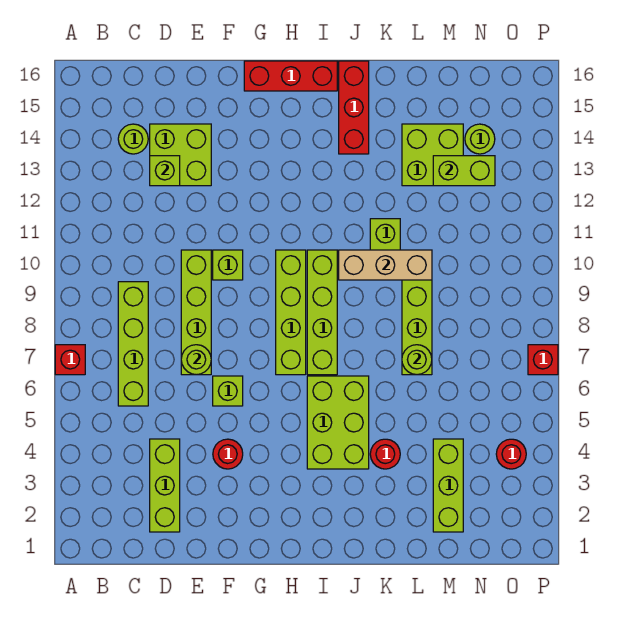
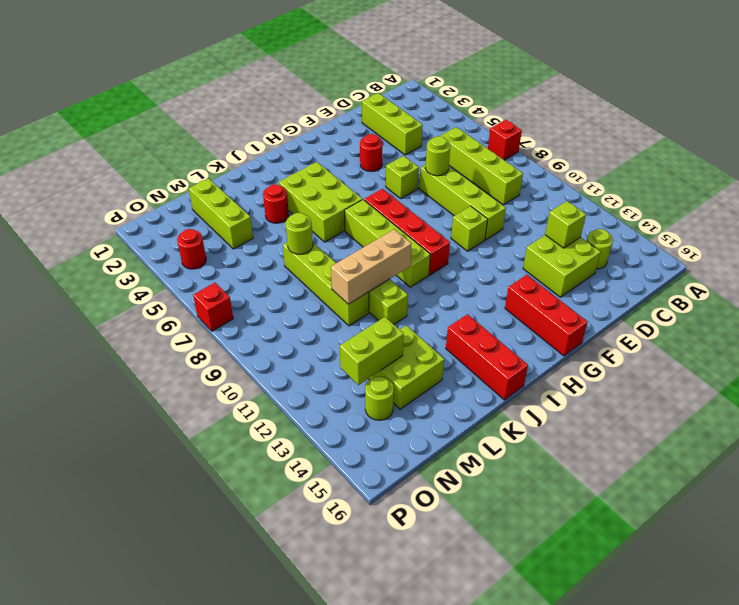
red 1x3 brick [244,61,337,91] -> red 1x3 brick turned to [505,275,587,356]
lime 1x4 brick [276,250,306,375] -> red 1x4 brick [364,189,450,275]

